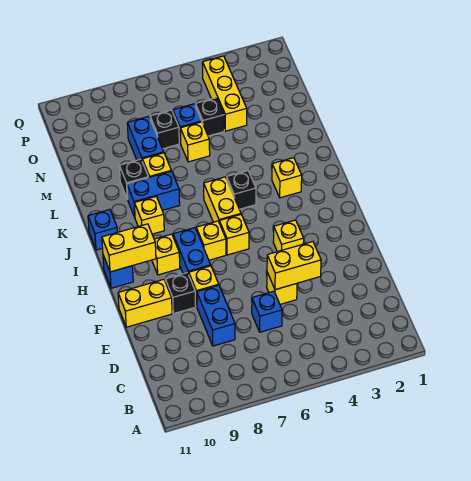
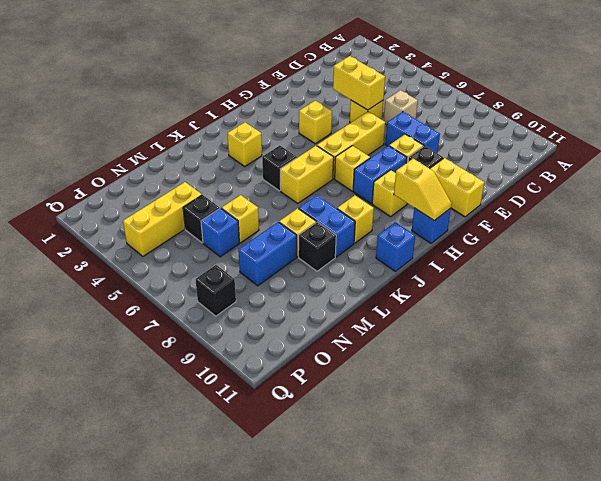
blue 1x1 brick [252,291,282,332] -> tan 1x1 brick [384,90,418,125]
blue 1x2 brick [197,285,235,346] -> blue 1x2 brick turned to [385,112,440,153]
yellow 1x1 brick [219,215,249,255] -> yellow 1x3 brick [317,112,385,179]
yellow 1x2 brick [102,224,156,272] -> yellow 1x2 slope [394,159,452,221]
black 1x1 brick [150,110,179,149] -> black 1x1 brick moved to [195,265,236,316]

